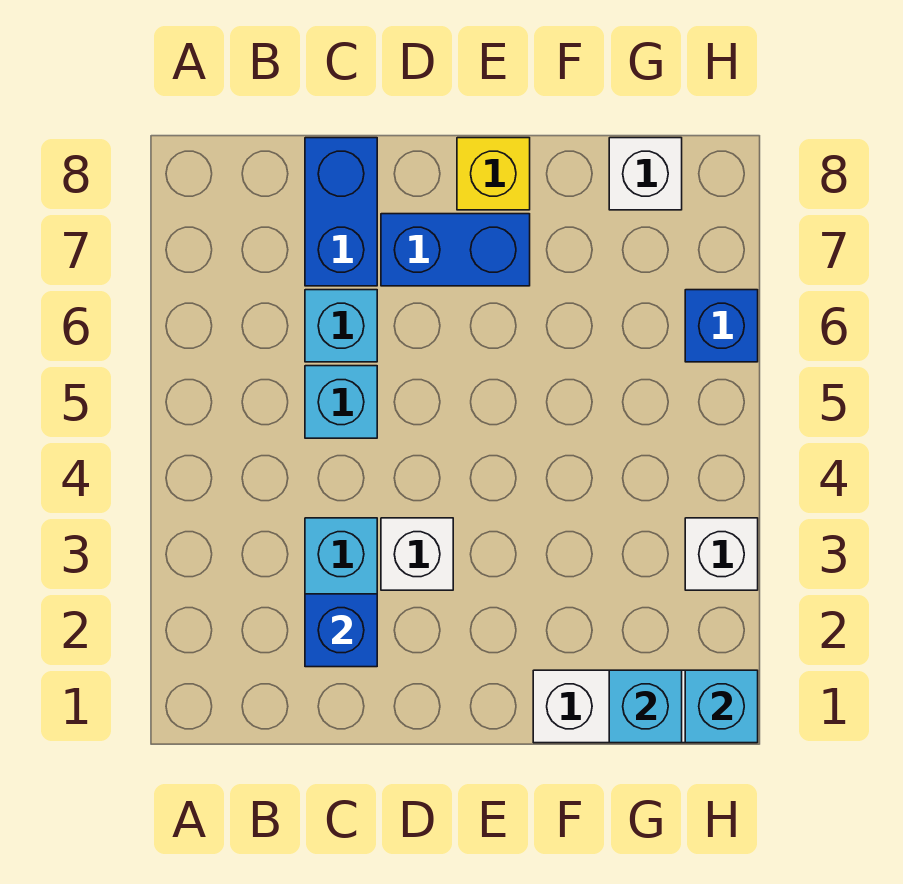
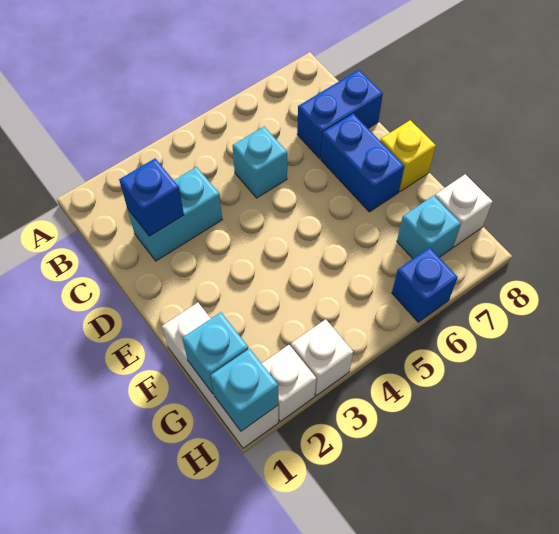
cyan 1x1 brick [305,290,377,362] -> cyan 1x1 brick moved to [397,196,461,259]
white 1x1 brick [381,518,453,590] -> white 1x1 brick moved to [262,345,316,422]

